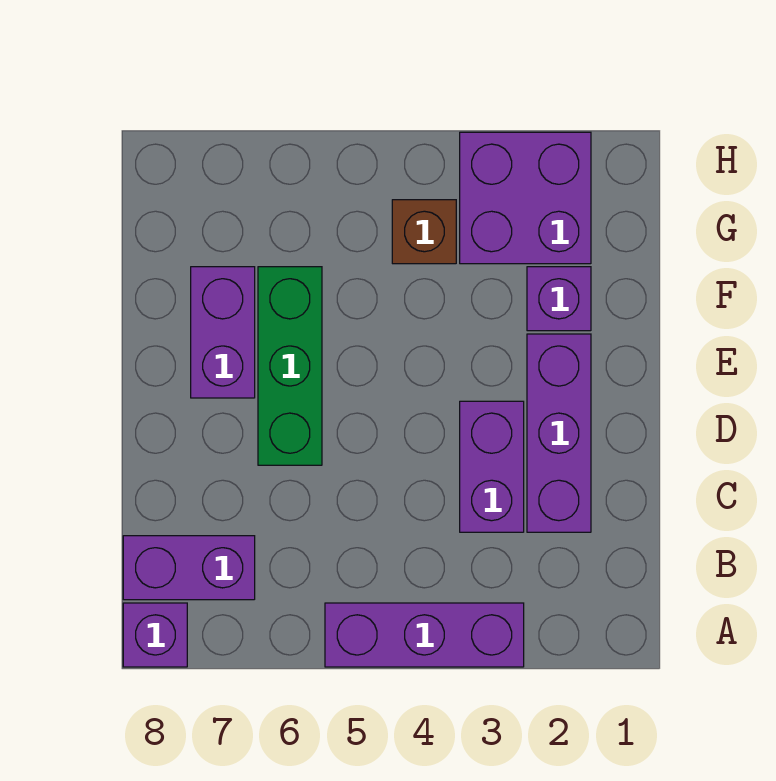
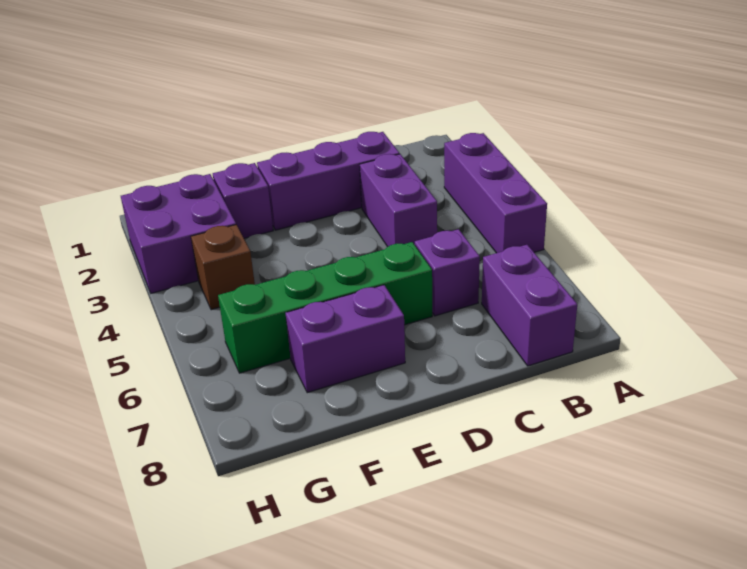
purple 1x1 brick [123,603,187,667] -> purple 1x1 brick moved to [415,229,480,316]
purple 1x2 brick [460,401,524,532] -> purple 1x2 brick turned to [360,154,437,247]
green 1x3 brick [258,267,322,465] -> green 1x4 brick [218,242,432,373]

